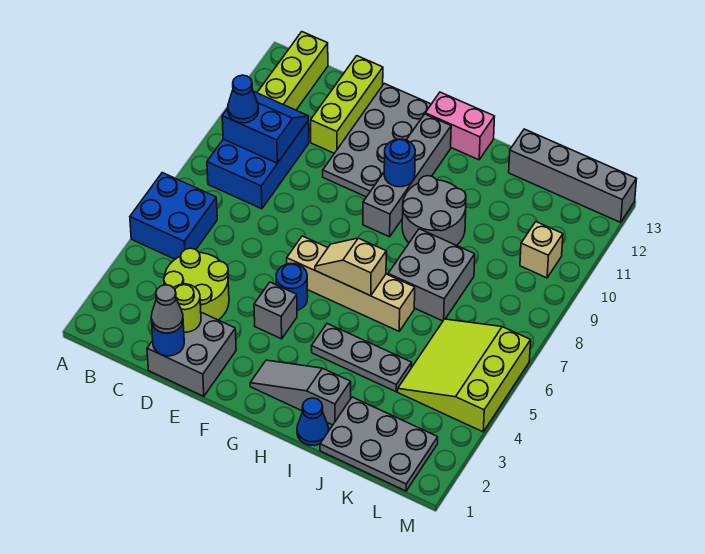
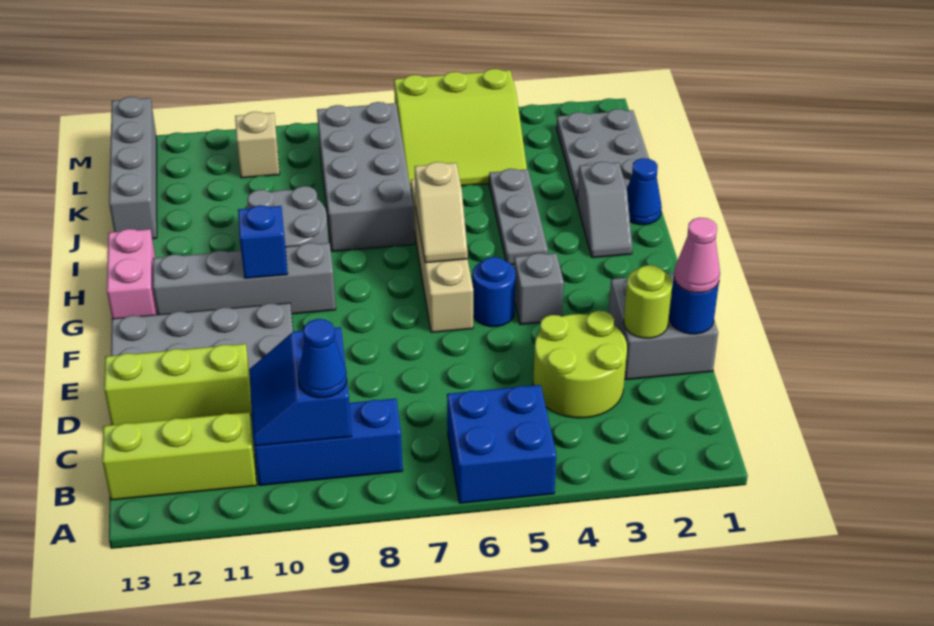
blue 2x3 brick [207,122,309,209] -> blue 1x3 brick [254,399,403,486]
grey 1x1 cone [151,285,183,333] -> pink 1x1 cone [674,218,720,293]
grey 1x3 slope [250,360,351,425] -> grey 1x2 slope [577,162,632,258]
blue 1x1 round brick [384,139,415,187] -> blue 1x1 brick [238,205,288,278]
grey 2x2 brick [388,229,475,321] -> grey 2x4 brick [317,102,414,252]

